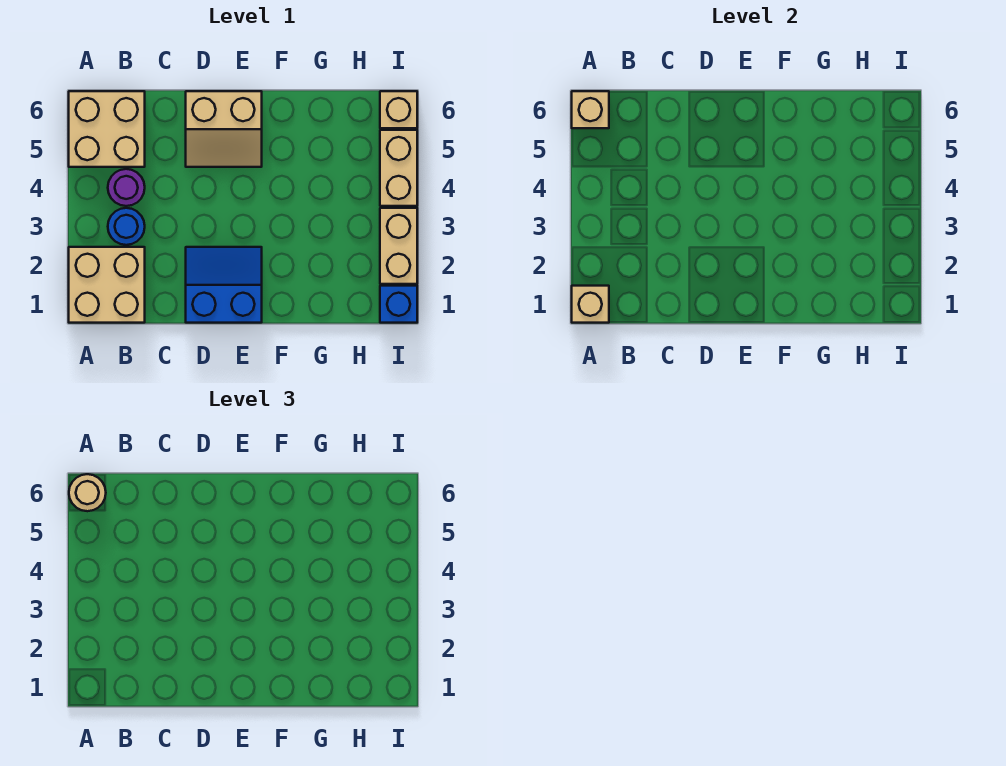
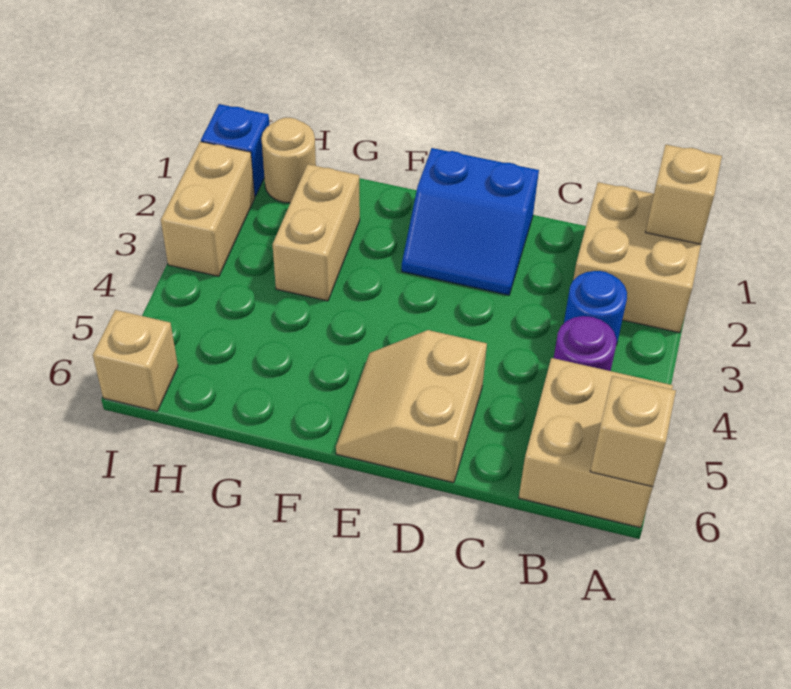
tan 1x1 round brick [69,474,106,511] -> tan 1x1 round brick moved to [261,118,316,203]
tan 2x2 slope [186,91,262,167] -> tan 2x2 slope turned to [336,330,487,483]
tan 1x2 brick [380,130,417,206] -> tan 1x2 brick moved to [273,164,360,301]

